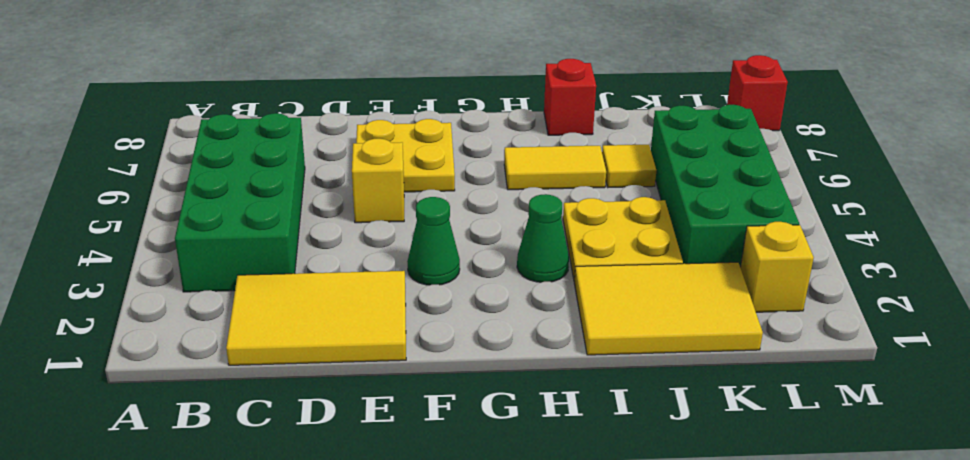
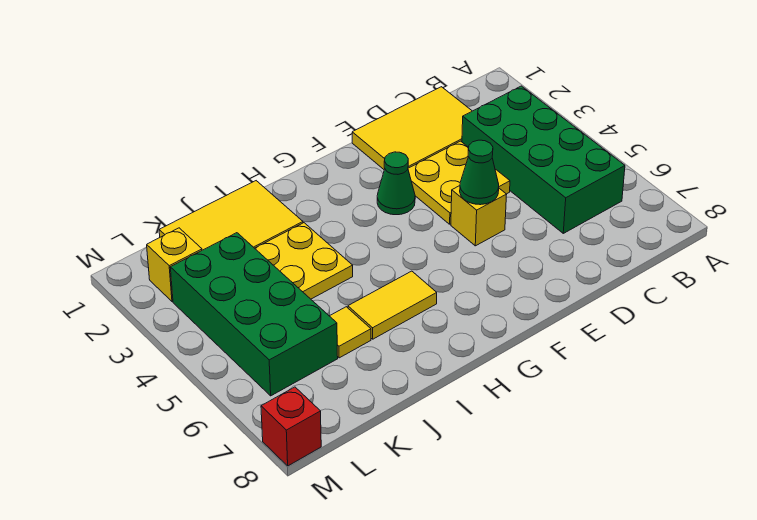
yellow 2x2 plate [356,119,455,192] -> yellow 2x2 plate moved to [408,141,510,224]
green 1x1 cone [517,194,569,282] -> green 1x1 cone moved to [460,140,499,205]
red 1x1 brick [544,59,596,135] -> none

